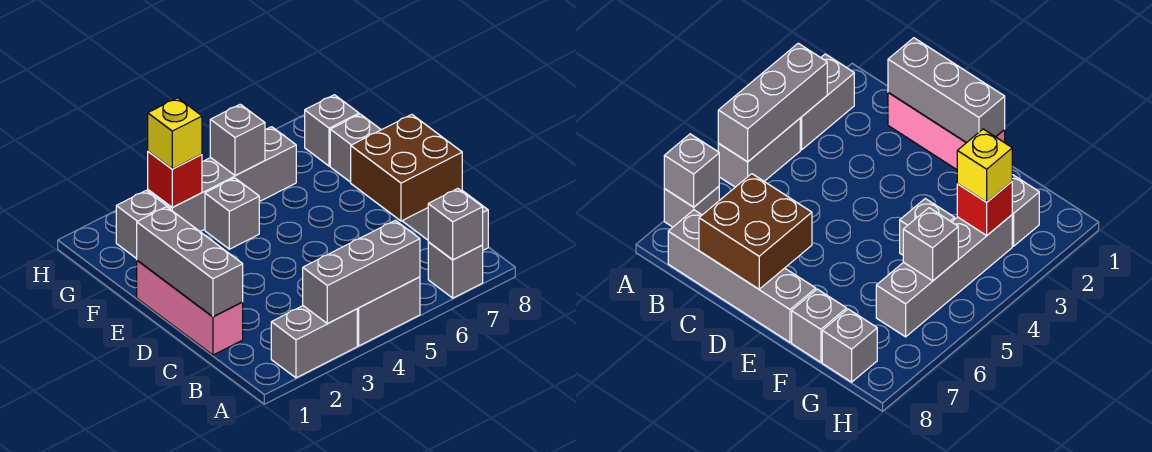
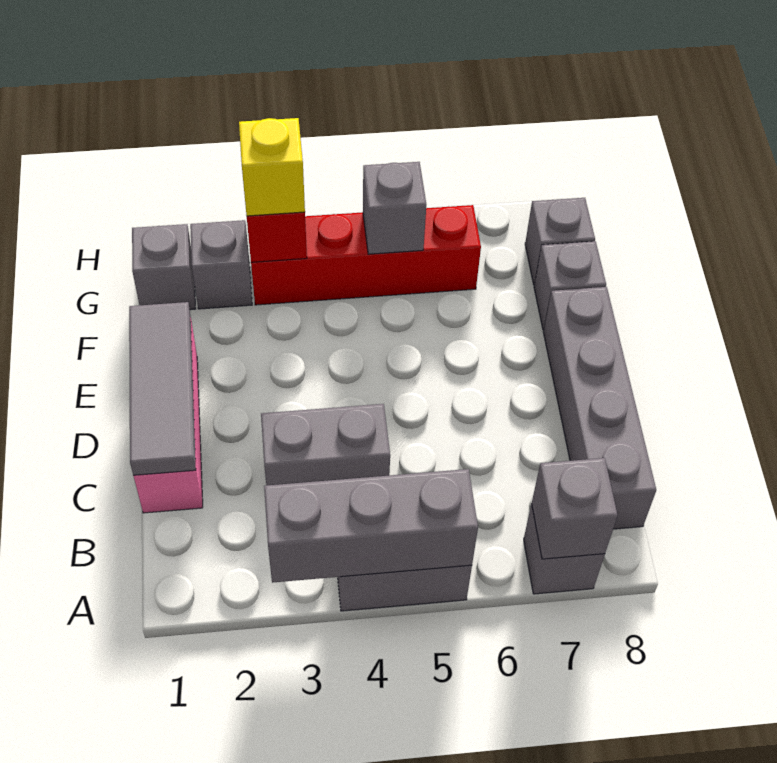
grey 1x2 brick [271,306,357,378] -> grey 1x2 brick moved to [261,404,390,485]
grey 1x3 brick [137,207,243,317] -> grey 1x3 tile [129,302,196,475]
brown 2x2 brick [351,115,462,221] -> none
grey 1x1 brick [205,178,259,249] -> grey 1x1 brick moved to [132,224,195,310]
grey 1x4 brick [148,127,296,232] -> red 1x4 brick [251,205,481,305]

